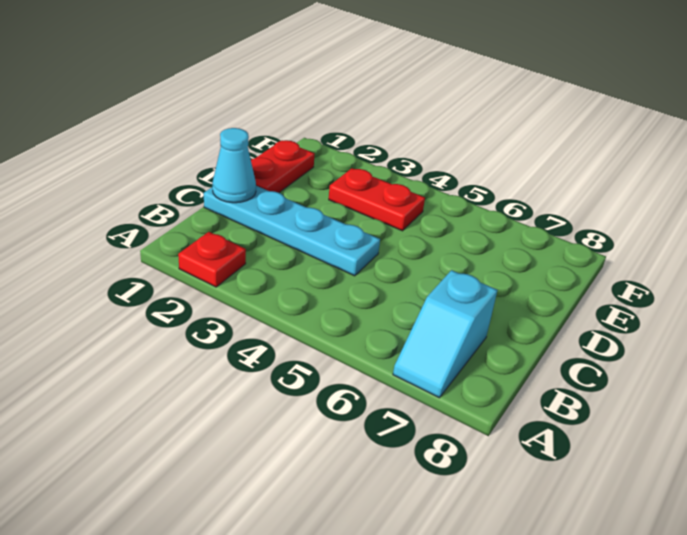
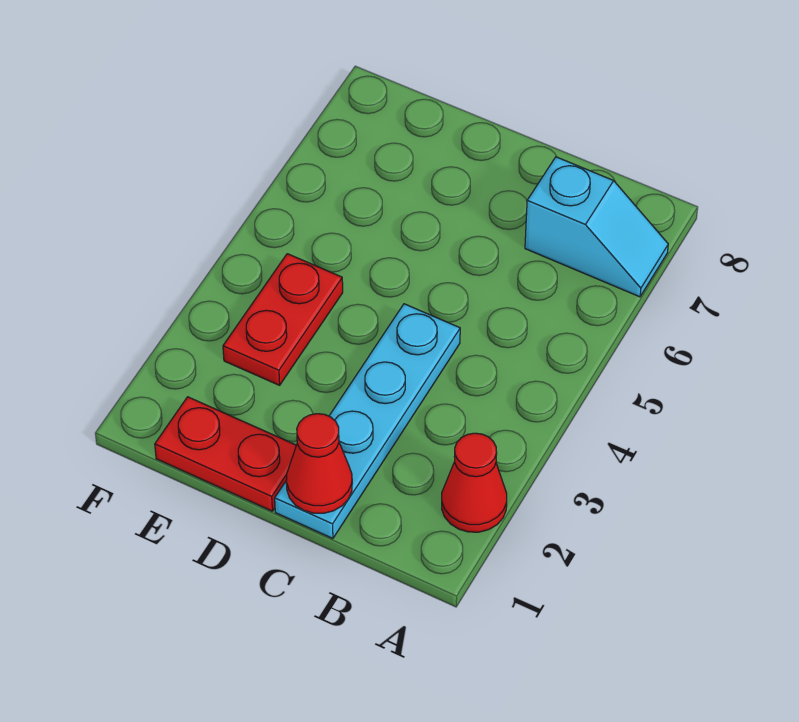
red 1x1 plate [178,232,246,287] -> red 1x1 cone [442,433,507,532]
cyan 1x1 cone [212,128,256,203] -> red 1x1 cone [286,414,352,513]

